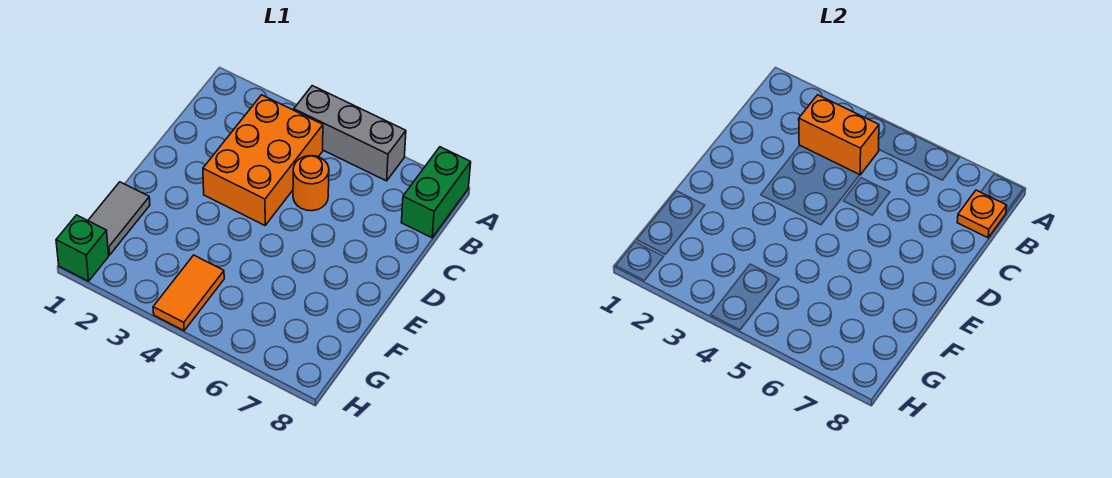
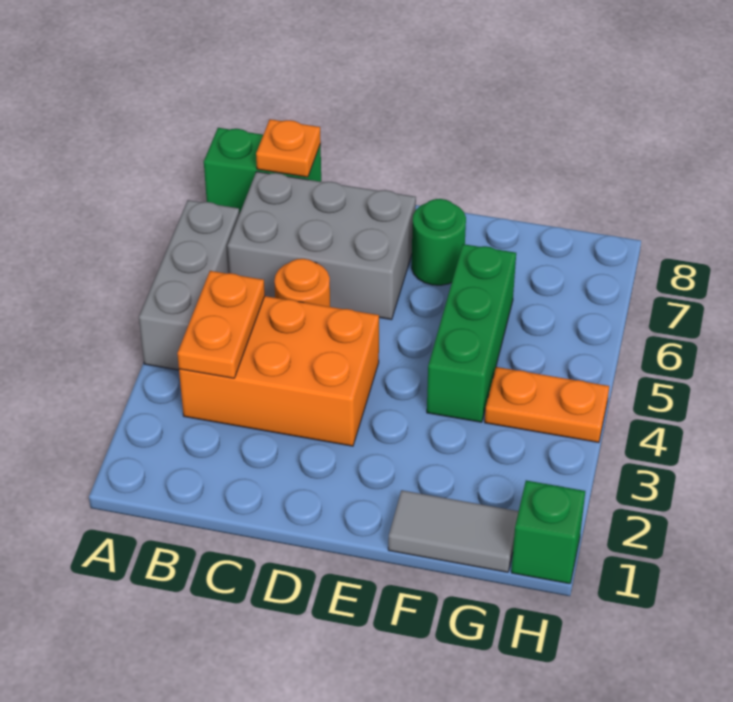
orange 1x2 brick [799,95,879,175] -> orange 1x2 plate [177,271,265,378]
none -> grey 2x3 brick [227,172,416,320]
none -> green 1x1 round brick [412,199,466,285]
none -> green 1x3 brick [427,244,516,422]
orange 1x2 tile [153,255,224,331] -> orange 1x2 plate [485,367,609,443]

